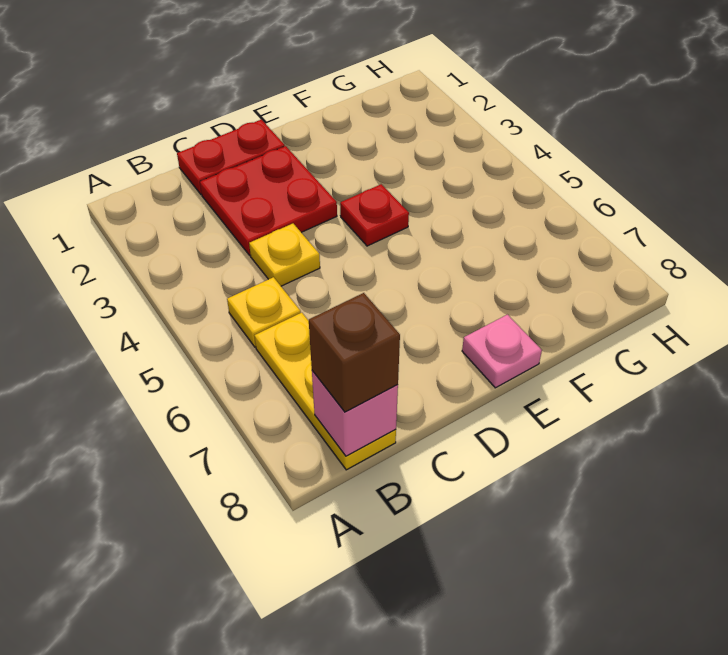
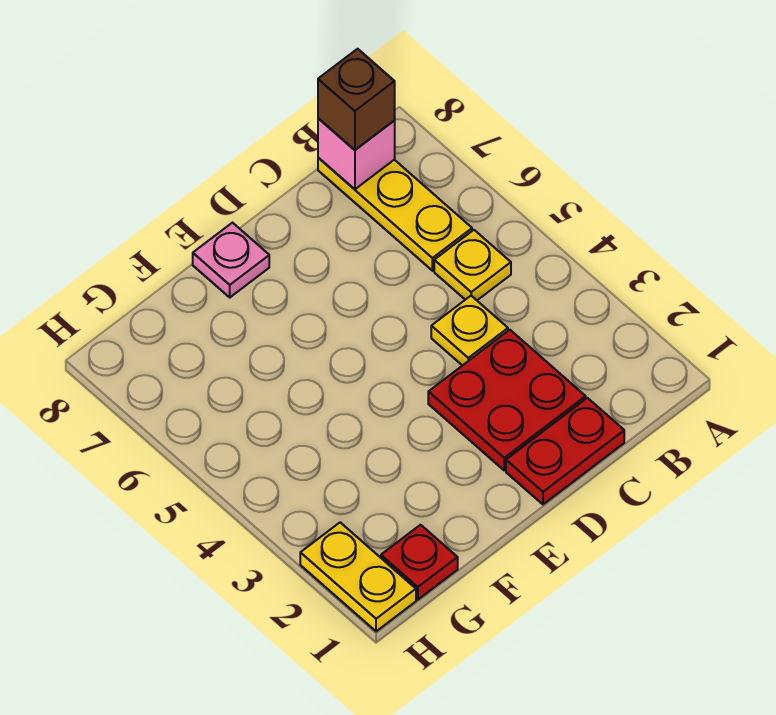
red 1x1 plate [340,184,409,246] -> red 1x1 plate moved to [381,525,458,600]
none -> yellow 1x2 plate [300,522,416,631]

